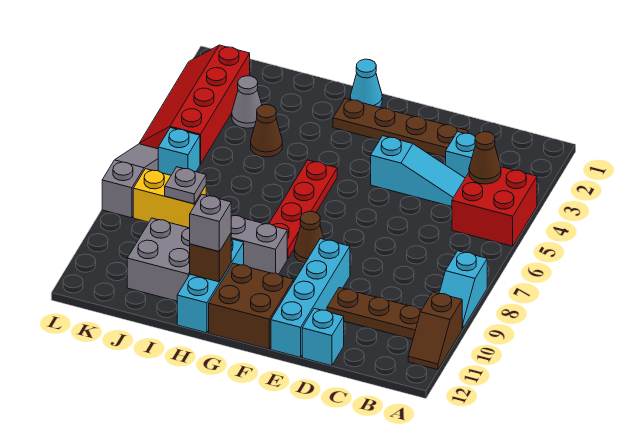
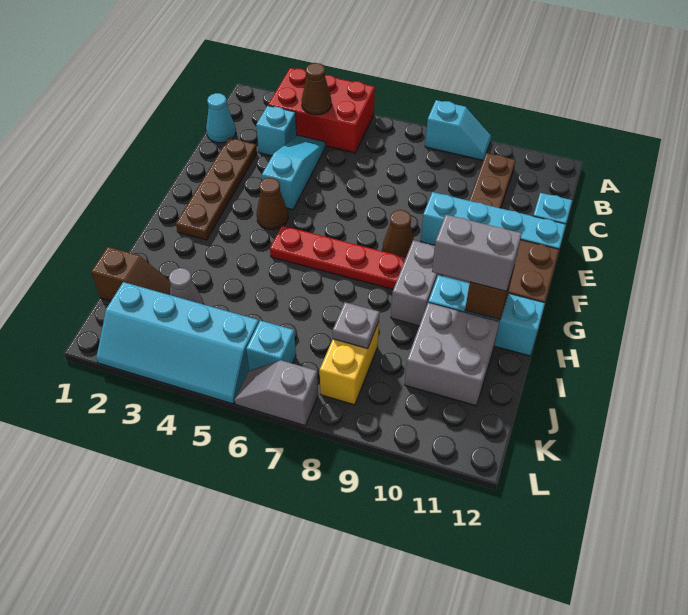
red 2x2 brick [452,167,537,246] -> red 2x3 brick [268,68,375,153]
brown 1x2 slope [408,292,462,370] -> brown 1x2 slope moved to [91,247,171,301]
cyan 1x1 cone [350,59,382,107] -> cyan 1x1 cone moved to [206,93,236,143]
grey 1x1 brick [190,194,231,251] -> grey 1x2 brick [432,215,522,291]
brown 1x1 cone [251,105,282,157] -> brown 1x1 cone moved to [256,178,288,229]
red 2x4 slope [140,45,250,164] -> cyan 2x4 slope [96,282,259,404]
grey 1x3 slope [102,144,158,218] -> grey 1x2 slope [234,360,318,425]

